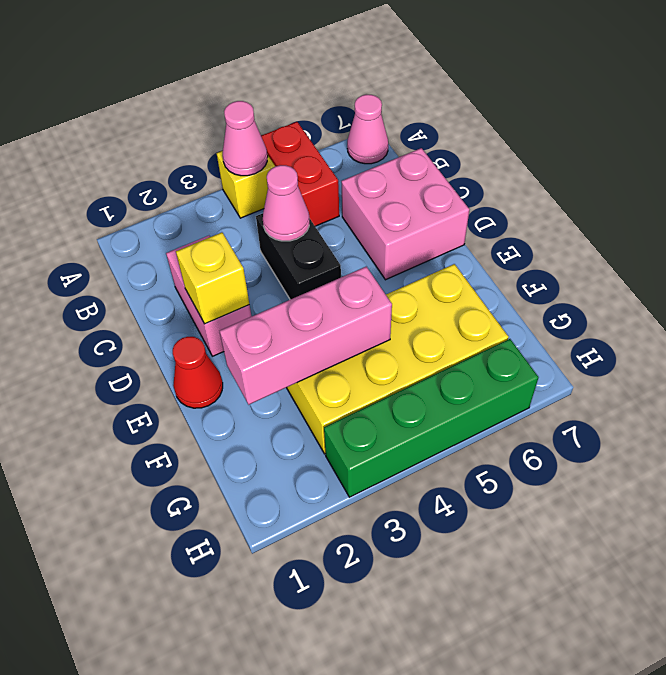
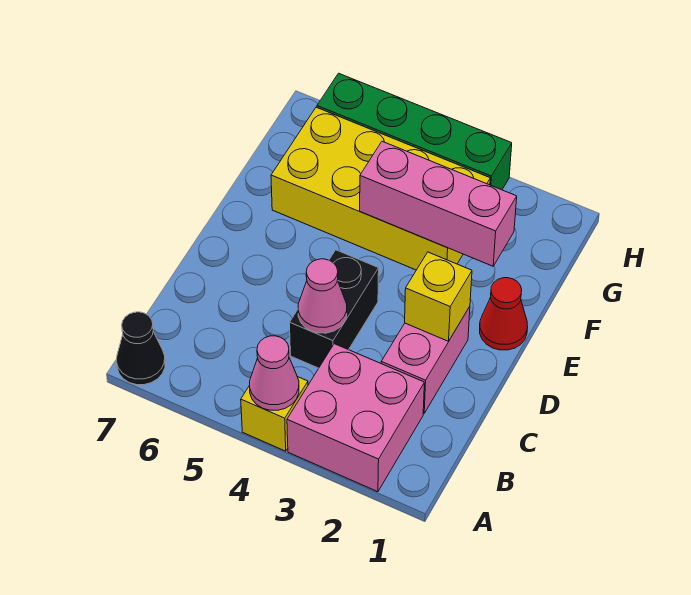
red 1x2 brick [261,122,339,226] -> none
pink 1x1 cone [347,94,388,164] -> black 1x1 cone [117,312,165,385]
pink 2x2 brick [341,148,469,280] -> pink 2x2 brick moved to [287,344,424,492]

